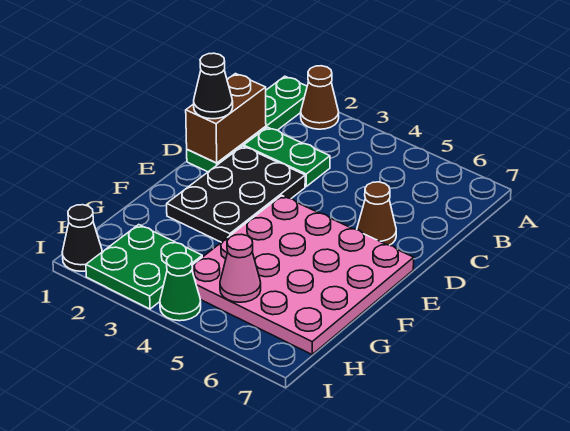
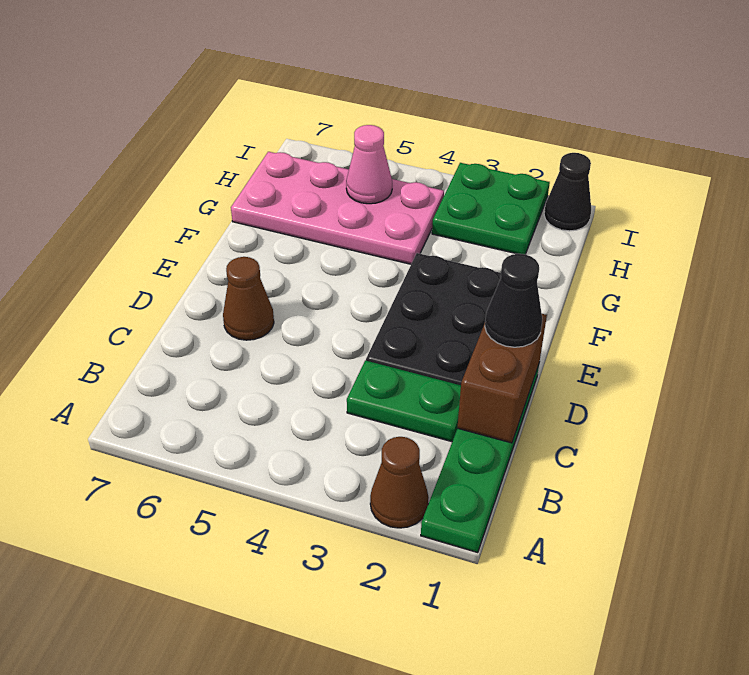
pink 4x4 plate [192,195,414,354] -> pink 2x4 plate [231,152,444,264]
green 1x1 cone [160,253,201,321] -> none

